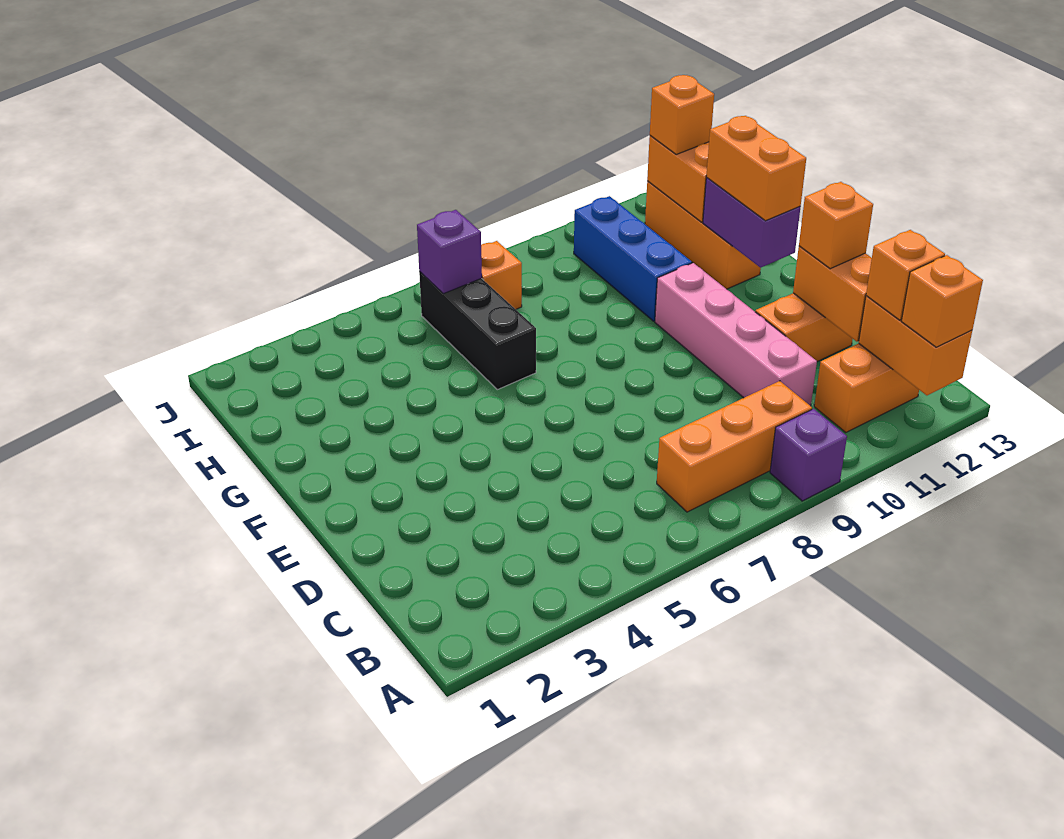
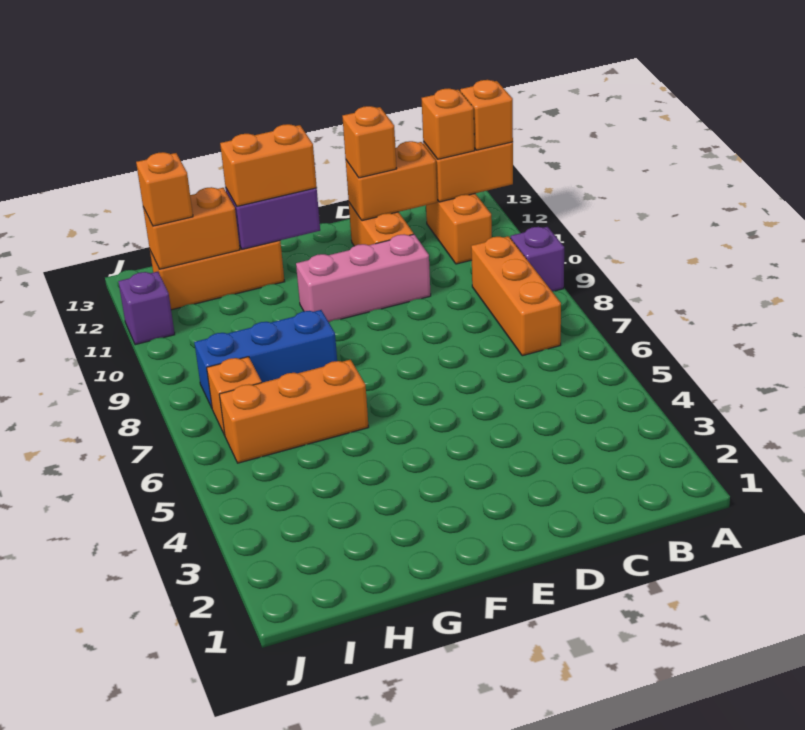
pink 1x4 brick [655,263,817,406] -> pink 1x3 brick [296,234,431,322]
black 1x3 brick [419,272,536,390] -> orange 1x3 brick [219,360,369,463]
blue 1x3 brick [574,196,692,321] -> blue 1x3 brick moved to [194,310,337,408]
purple 1x1 brick [417,210,482,294] -> purple 1x1 brick moved to [118,272,175,345]

